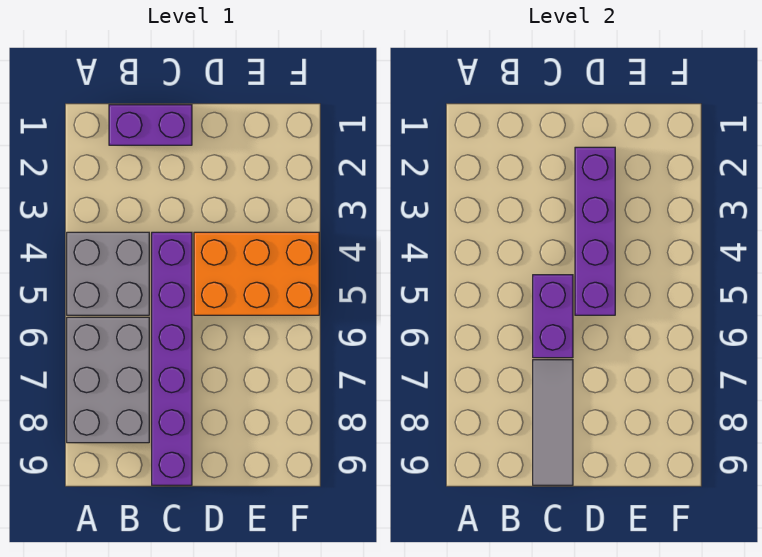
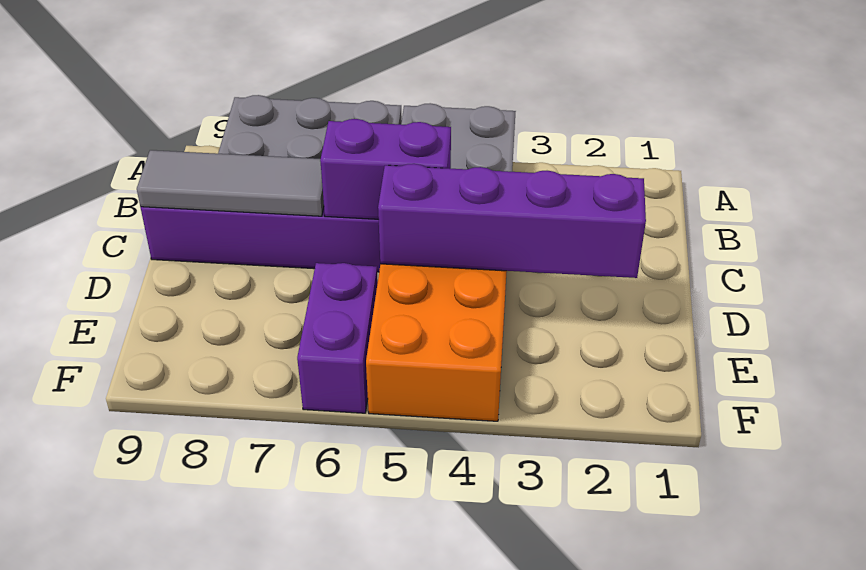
purple 1x2 brick [109,105,192,145] -> purple 1x2 brick moved to [297,263,378,413]

